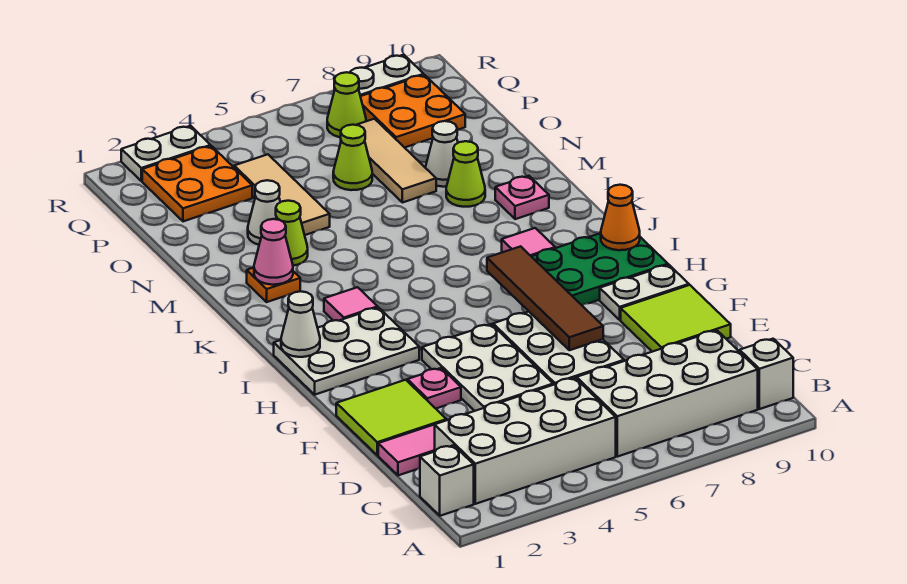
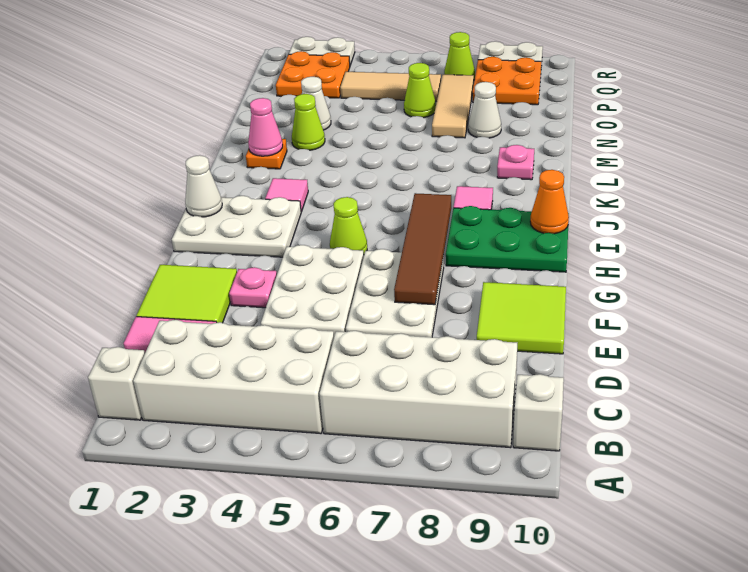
white 1x2 plate [600,265,689,320] -> none
lime 1x1 cone [446,141,485,207] -> lime 1x1 cone moved to [330,197,367,254]
tan 1x3 tile [234,154,330,235] -> tan 1x3 tile turned to [340,72,441,101]

